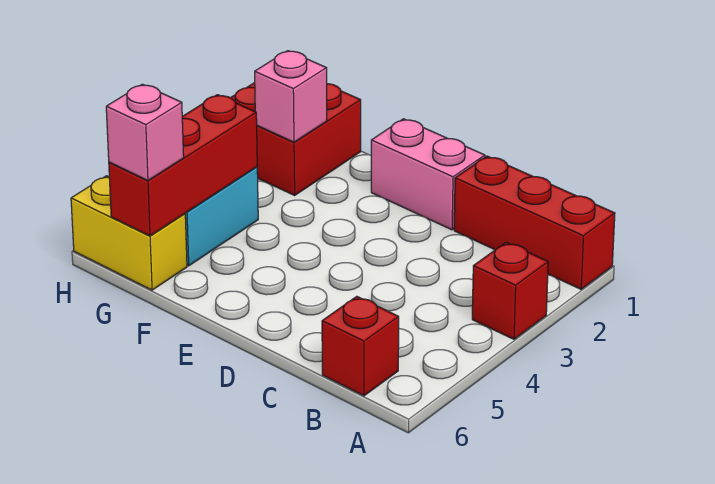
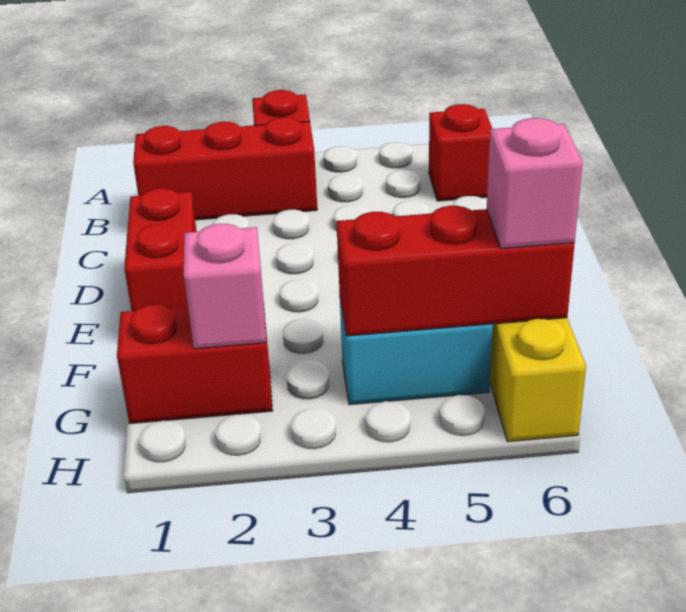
red 1x3 brick [454,156,615,289] -> red 1x3 brick turned to [133,117,317,220]
pink 1x2 brick [371,119,485,230] -> red 1x2 brick [124,188,197,311]
red 2x2 brick [231,83,361,195] -> red 1x2 brick [117,304,273,423]

